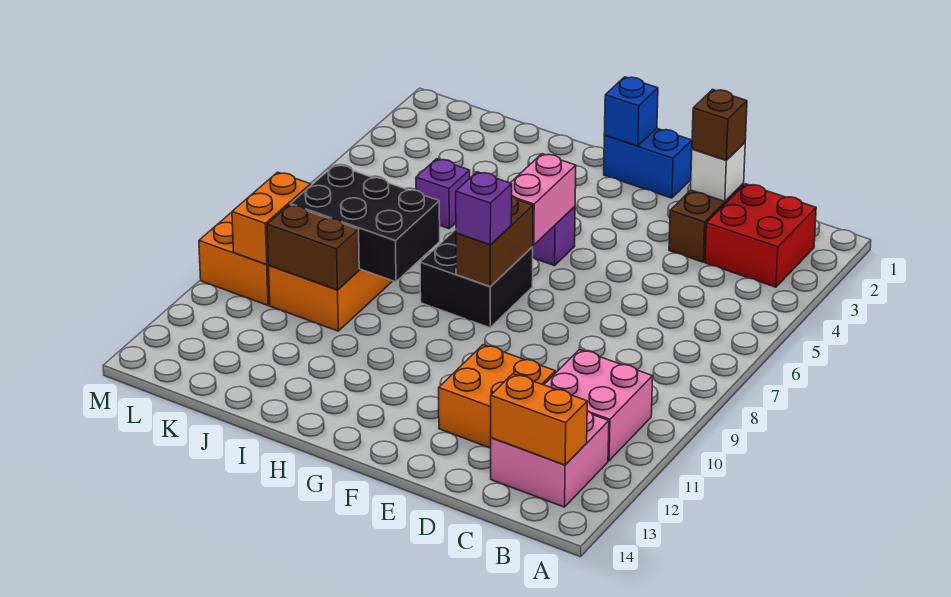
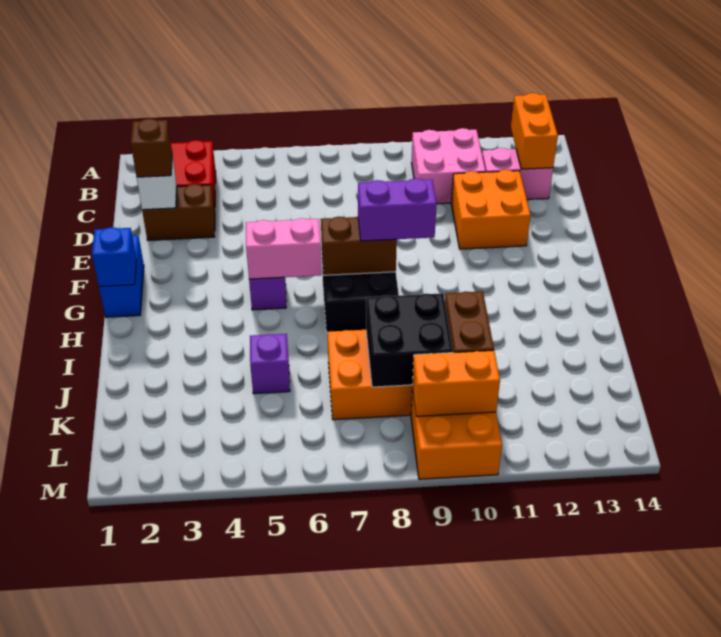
pink 2x2 brick [491,411,609,507] -> pink 1x2 brick [482,148,553,200]
purple 1x1 brick [456,172,512,245] -> purple 1x2 brick [358,178,437,241]
black 2x3 brick [290,165,440,282] -> black 2x2 brick [366,293,453,387]

